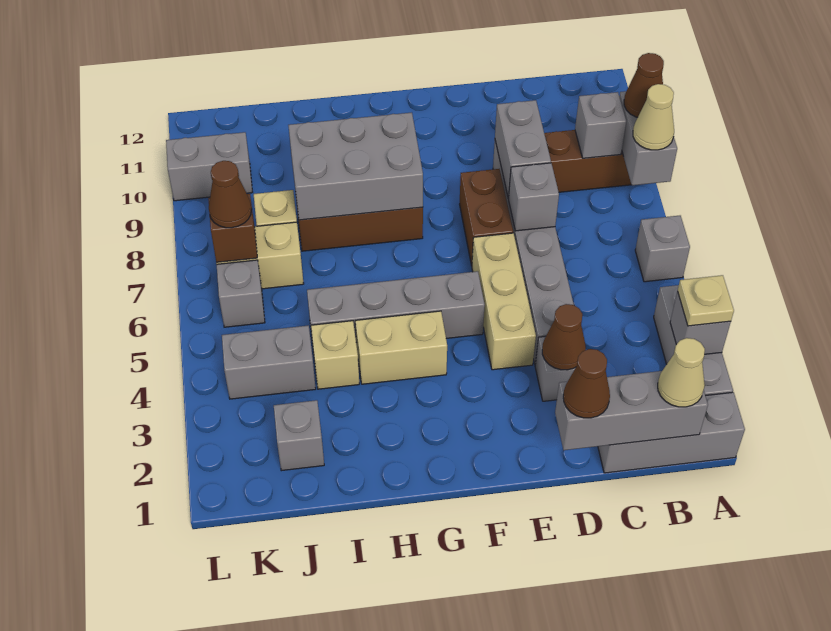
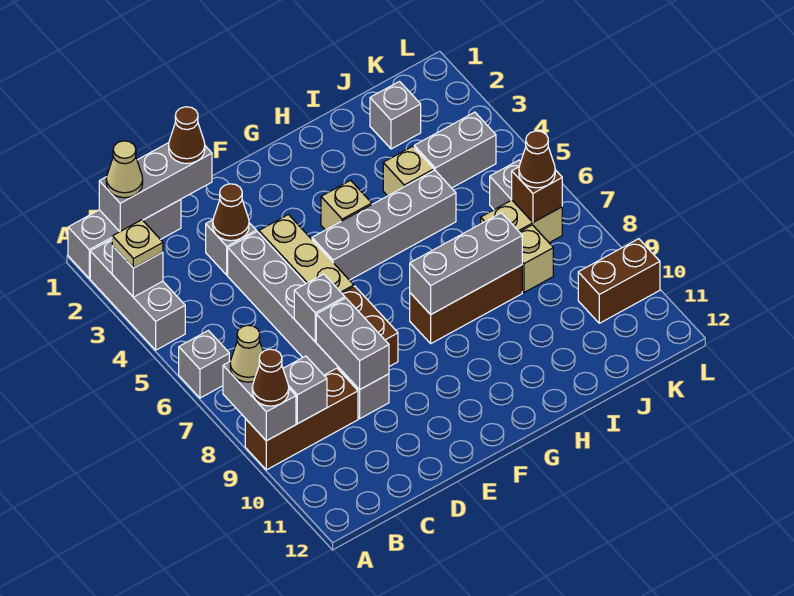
tan 1x2 brick [355,311,447,384] -> tan 1x1 brick [321,180,372,230]
grey 2x3 brick [288,113,423,220] -> grey 1x3 brick [410,213,522,314]
grey 1x2 brick [166,132,252,201] -> brown 1x2 brick [578,239,660,323]

